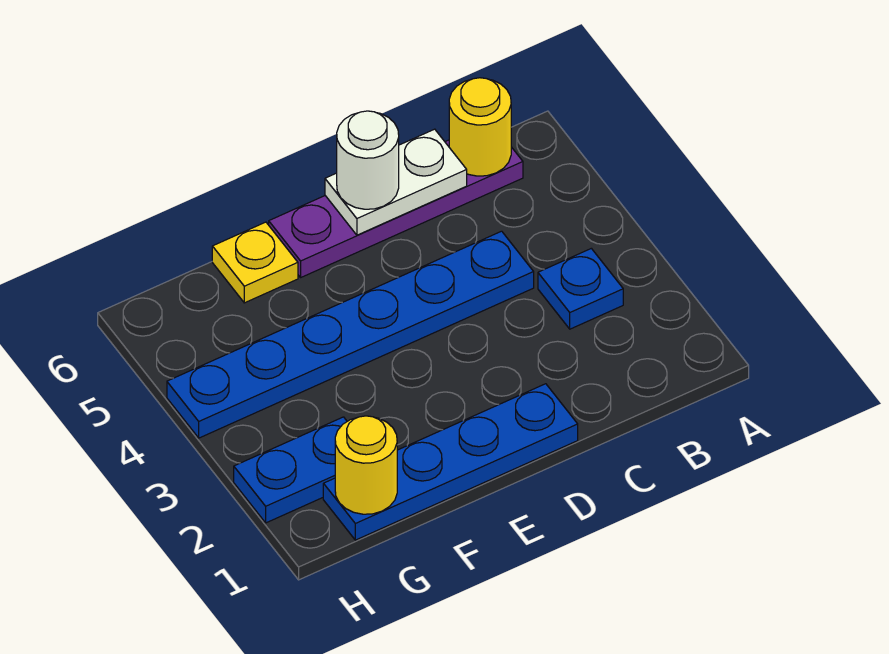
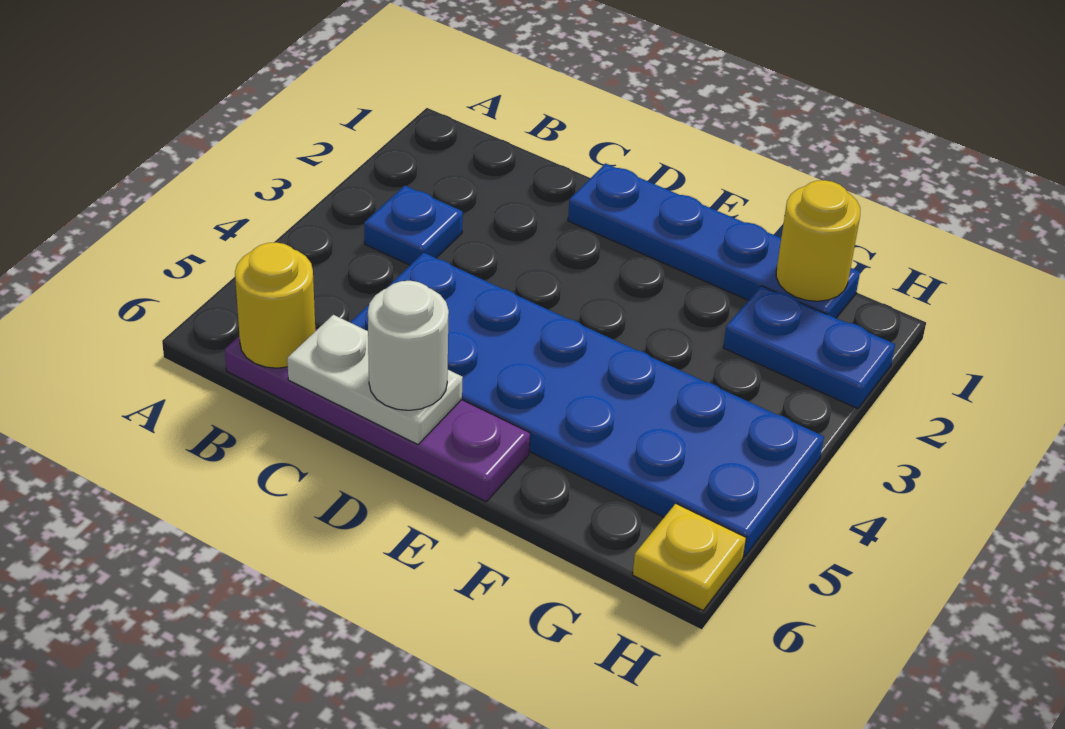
blue 1x6 plate [167,231,534,438] -> blue 2x6 plate [350,253,824,556]
yellow 1x1 plate [212,222,298,303] -> yellow 1x1 plate moved to [633,504,746,610]

